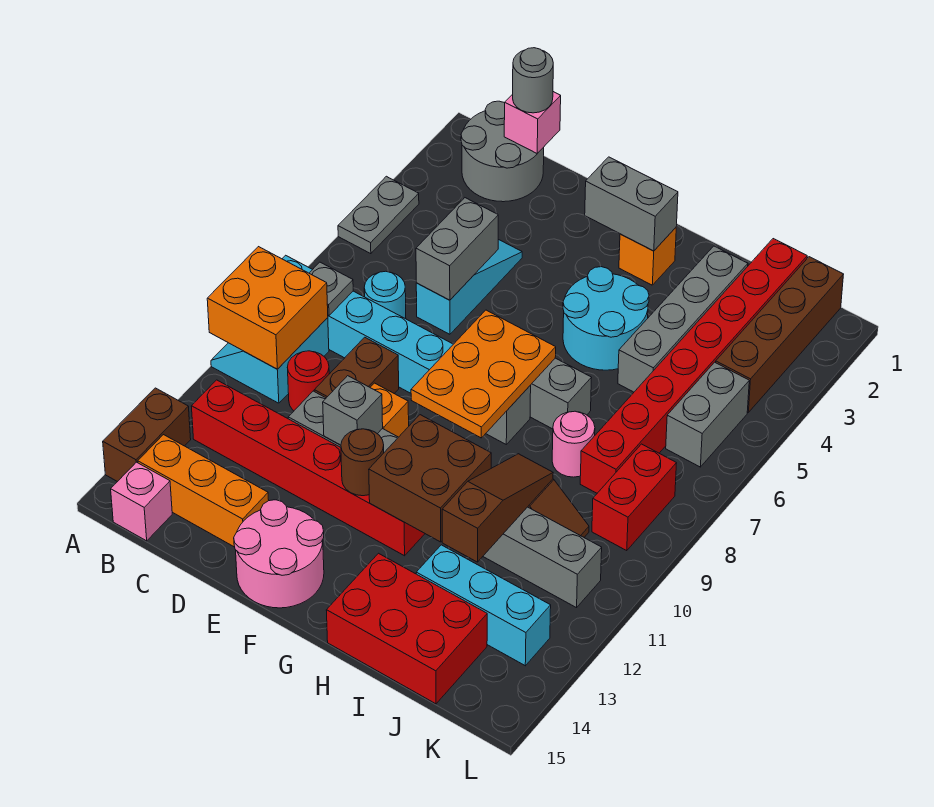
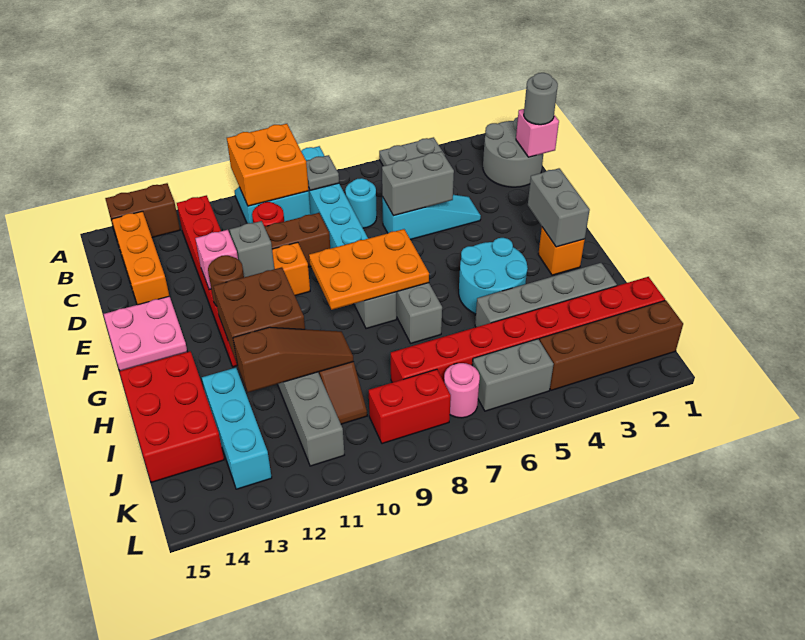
pink 1x1 brick [111,462,172,541] -> pink 1x1 brick moved to [195,230,238,290]
pink 2x2 round brick [234,500,324,608] -> pink 2x2 plate [104,296,187,371]
pink 1x1 round brick [552,411,595,477] -> pink 1x1 round brick moved to [444,363,480,418]

